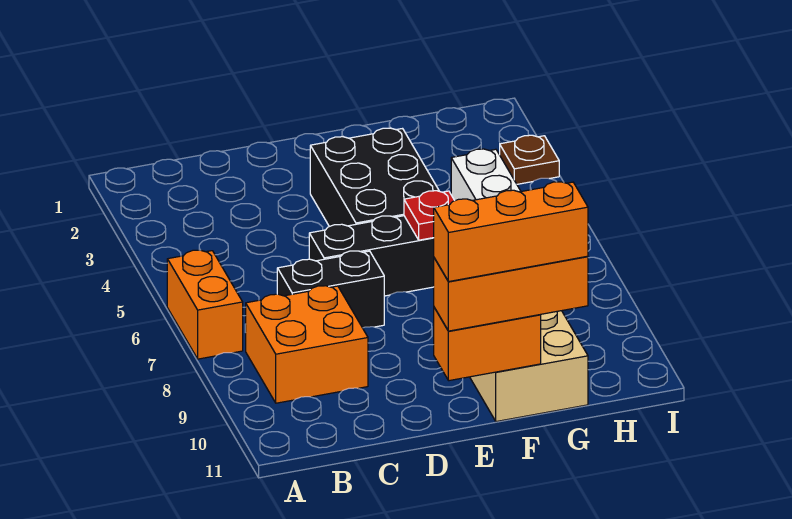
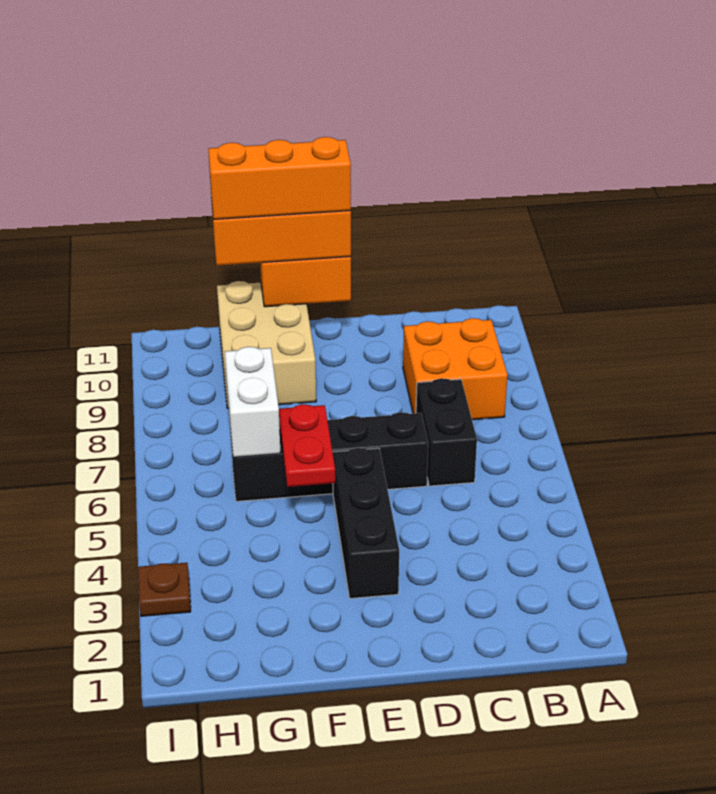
orange 1x2 brick [167,250,243,359] -> none
black 1x2 brick [277,251,384,328] -> black 1x2 brick turned to [416,378,477,486]
black 2x3 brick [310,128,439,227] -> black 1x3 brick [333,448,399,599]
red 1x1 plate [404,191,455,240] -> red 1x2 plate [279,404,335,487]

